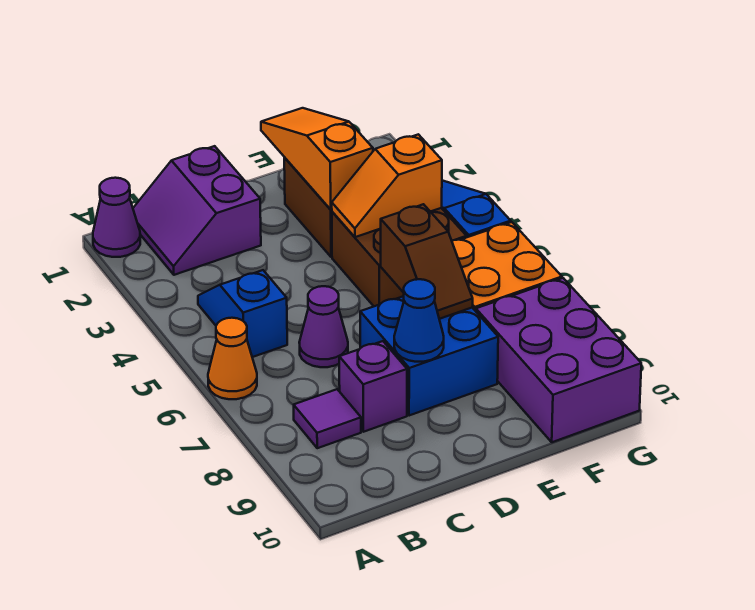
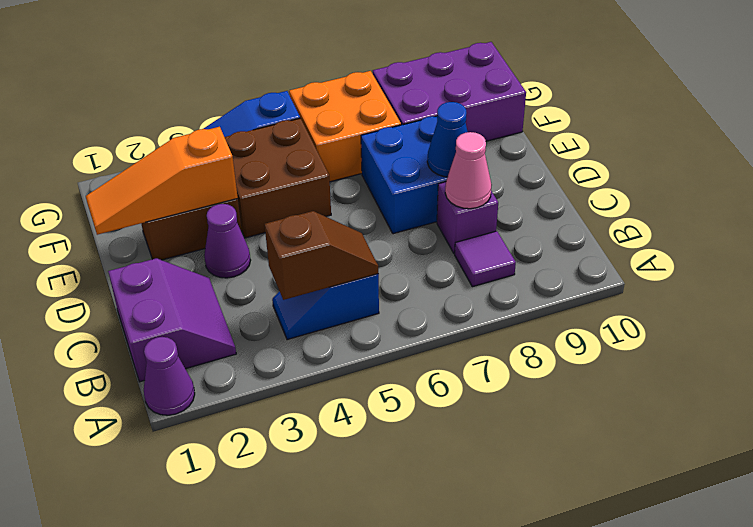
orange 1x1 cone [208,318,257,399] -> none
purple 2x2 slope [133,146,261,275] -> purple 2x2 slope turned to [108,258,236,382]
purple 1x1 cone [299,286,348,367] -> purple 1x1 cone moved to [204,204,251,278]
none -> pink 1x1 cone [445,132,492,209]
orange 1x2 slope [332,134,442,237] -> none
brown 1x2 slope [381,204,473,319] -> brown 1x2 slope moved to [265,211,378,300]

